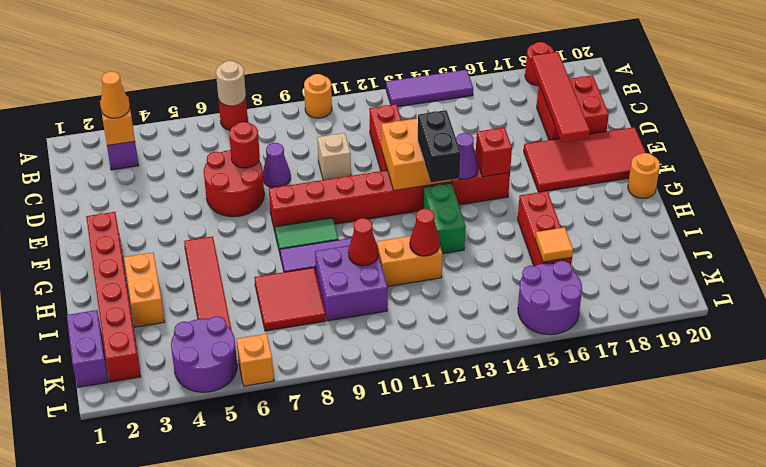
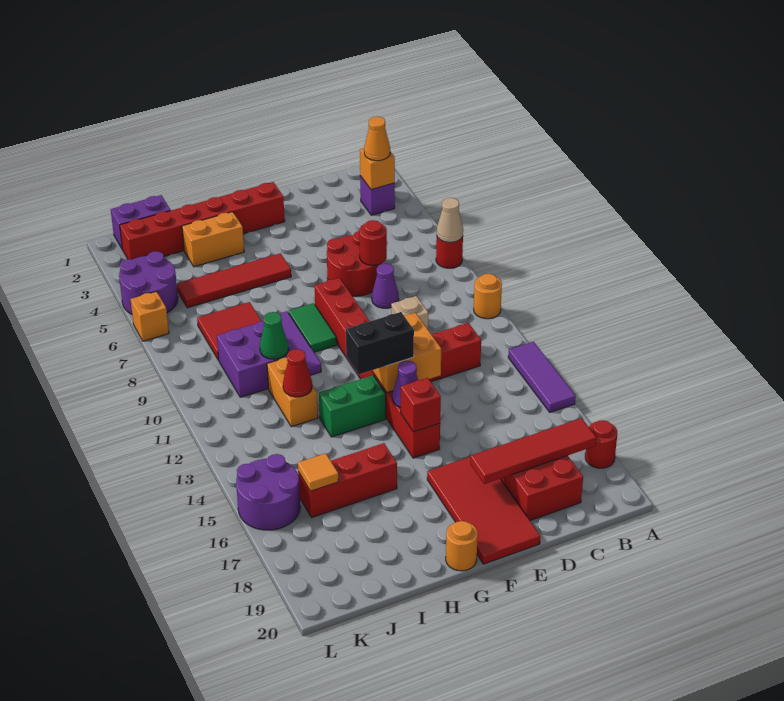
tan 1x1 round brick [216,61,246,106] -> tan 1x1 cone [437,198,463,242]
red 1x1 cone [348,218,378,266] -> green 1x1 cone [260,312,288,359]

